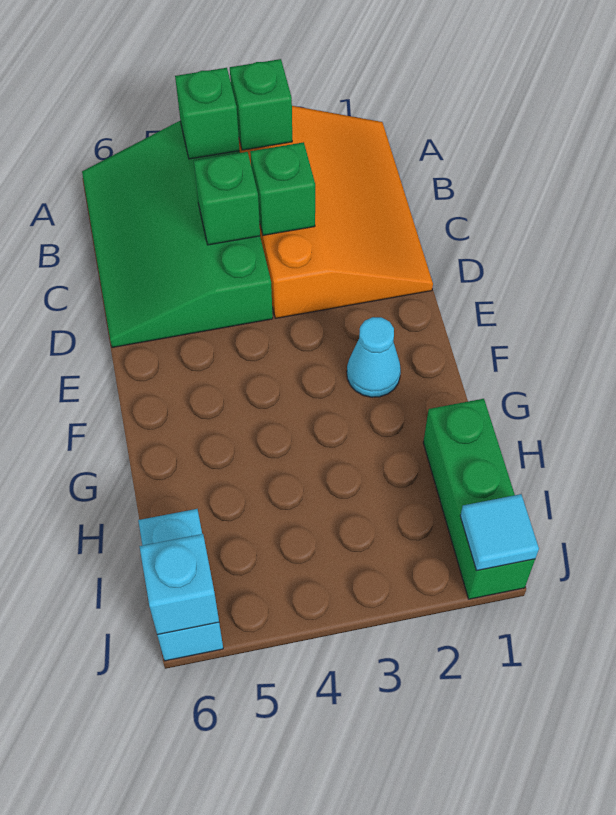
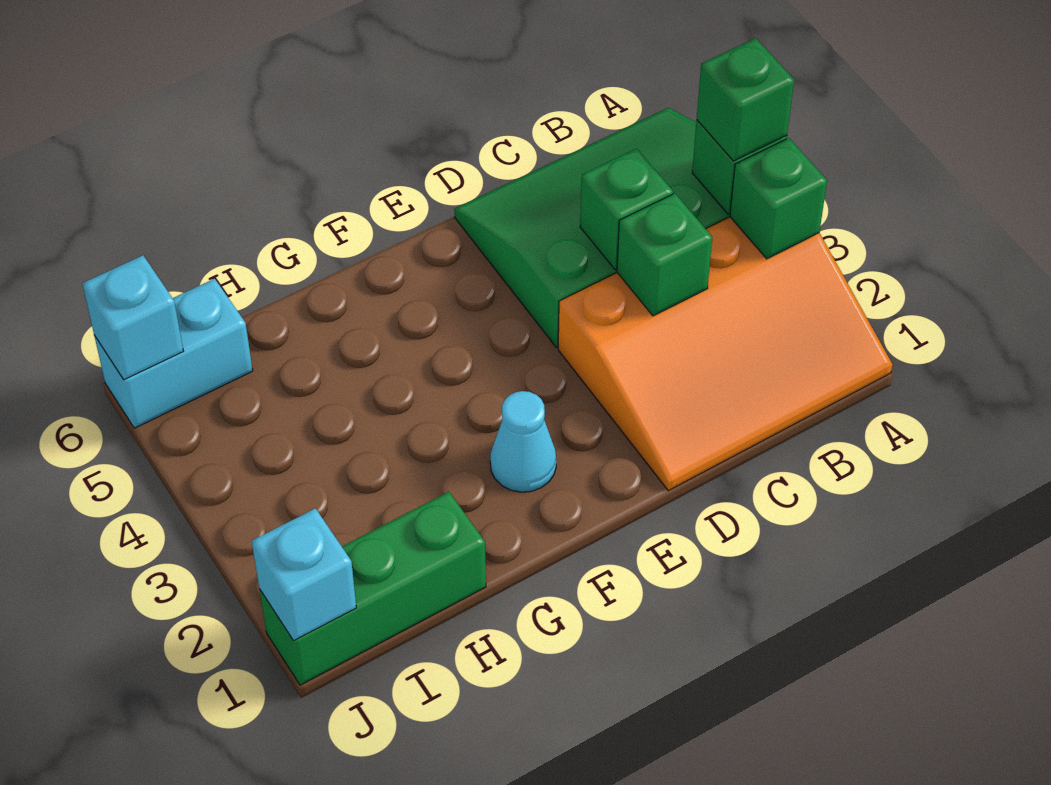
none -> green 1x1 brick [697,38,794,161]
cyan 1x1 tile [460,494,539,571] -> cyan 1x1 brick [252,508,356,641]

